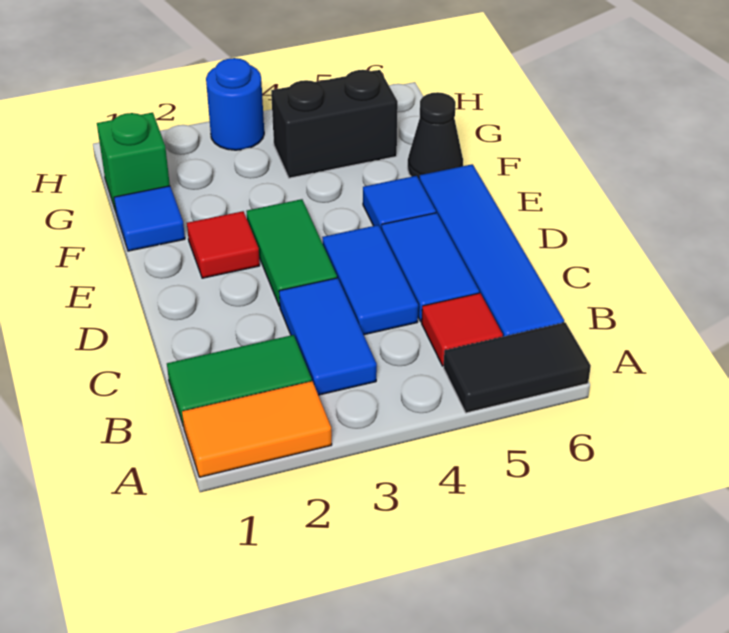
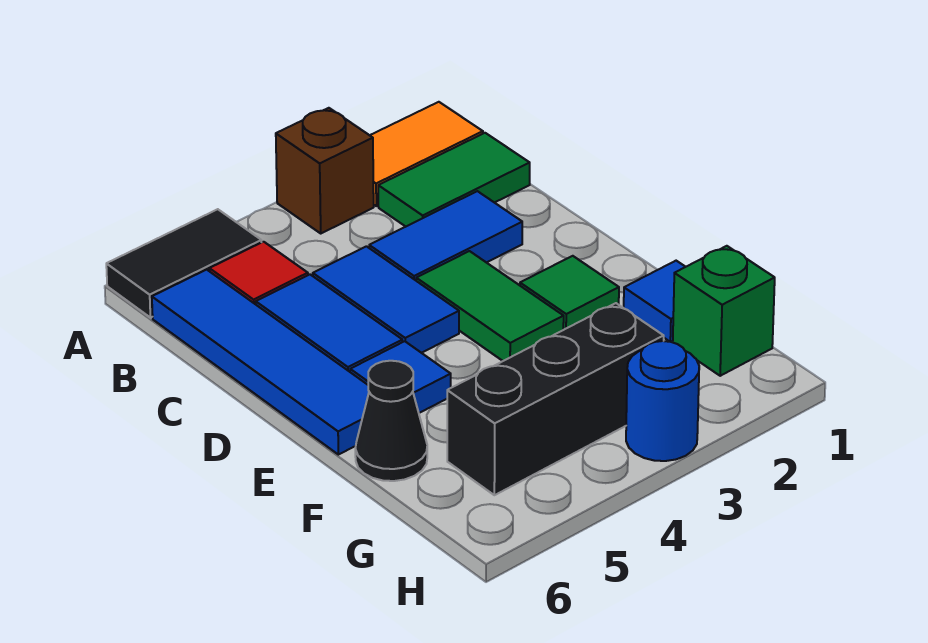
none -> brown 1x1 brick [276,108,374,233]
blue 1x2 tile [279,278,377,395] -> blue 1x2 tile turned to [369,191,522,280]
red 1x1 tile [187,211,260,278] -> green 1x1 tile [520,256,619,330]
black 1x2 brick [271,70,398,178] -> black 1x3 brick [447,303,664,495]

